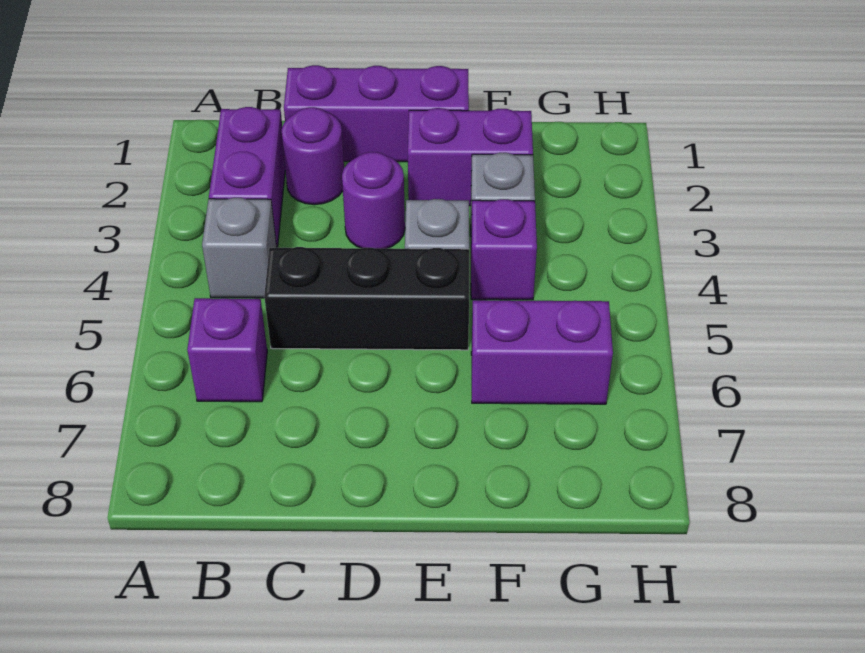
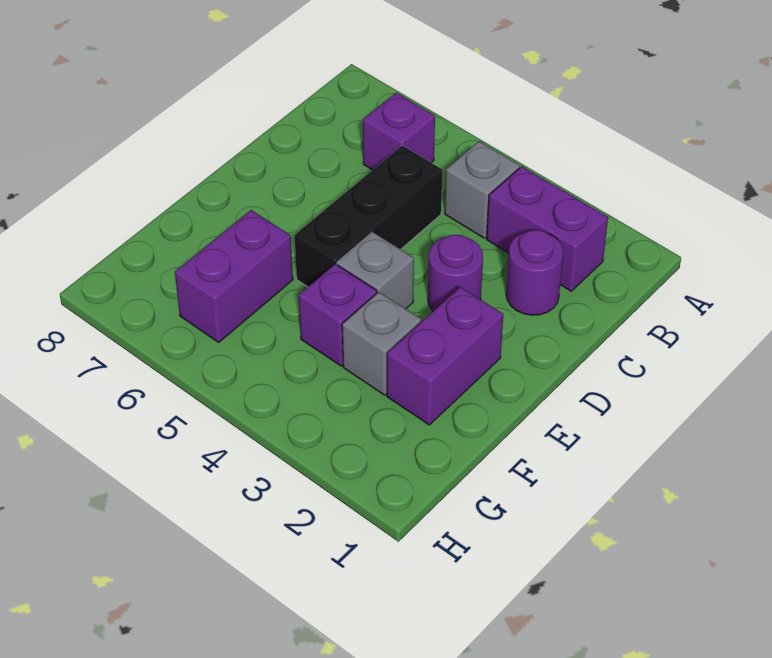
purple 1x3 brick [284,65,469,162] -> none

